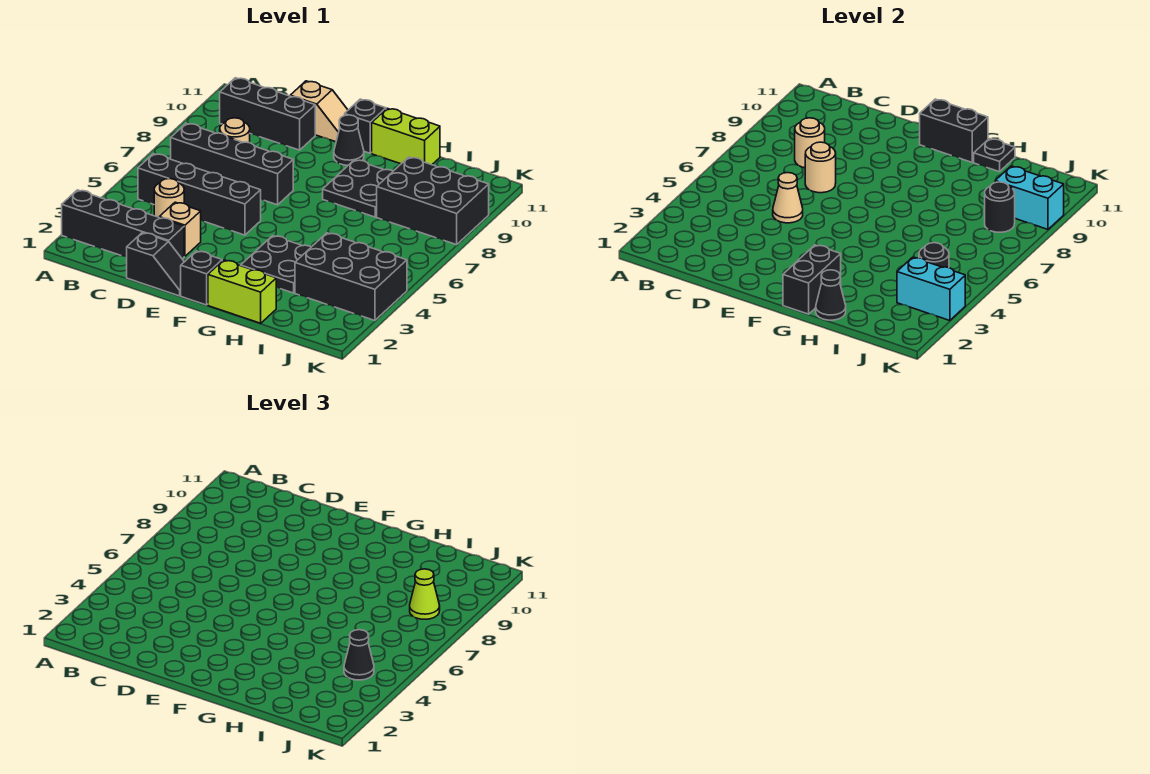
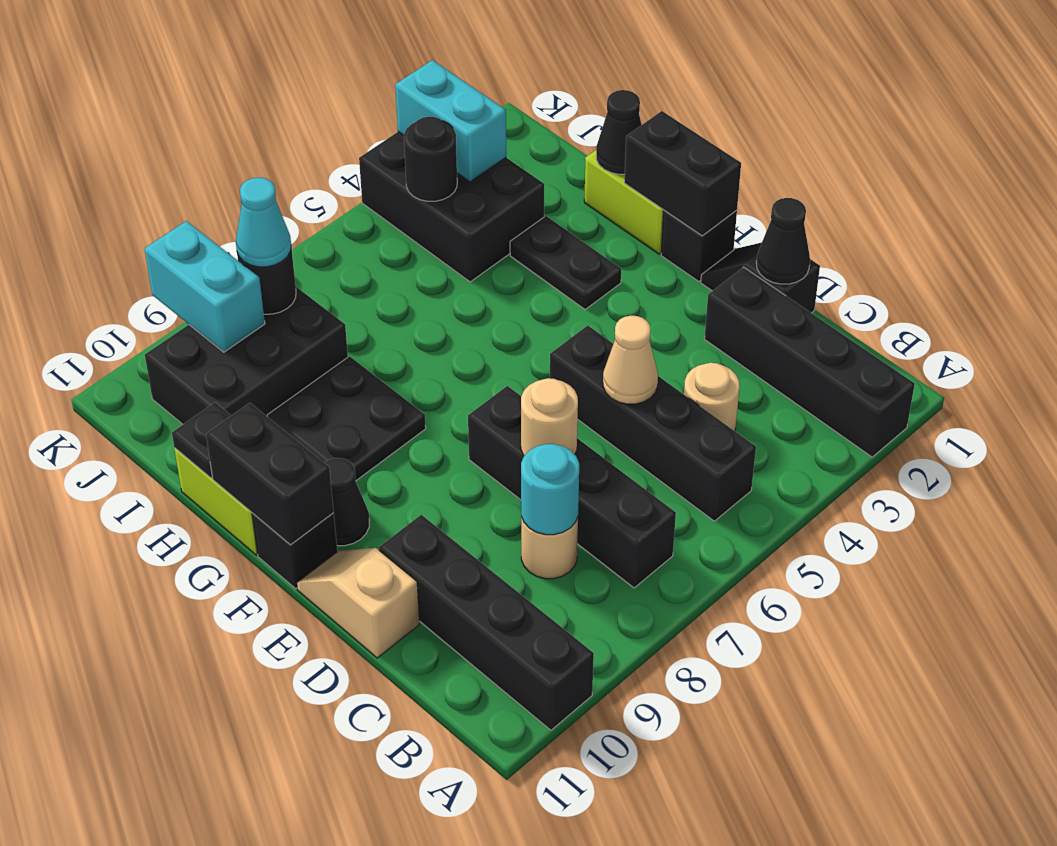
black 1x3 brick [220,78,315,150] -> black 1x4 brick [379,515,594,730]
tan 1x1 round brick [795,118,825,168] -> cyan 1x1 round brick [521,444,579,535]
tan 1x1 brick [159,202,201,256] -> none
black 1x2 brick [783,245,841,314] -> black 1x2 brick turned to [624,111,741,236]
black 2x2 plate [241,236,311,293] -> black 1x2 plate [510,216,621,309]
black 2x3 brick [377,157,489,245] -> black 2x3 brick turned to [145,287,348,424]
black 1x1 cone [344,630,374,680] -> black 1x1 cone moved to [756,198,810,284]
lime 1x1 cone [410,569,440,619] -> cyan 1x1 cone [236,178,291,267]

